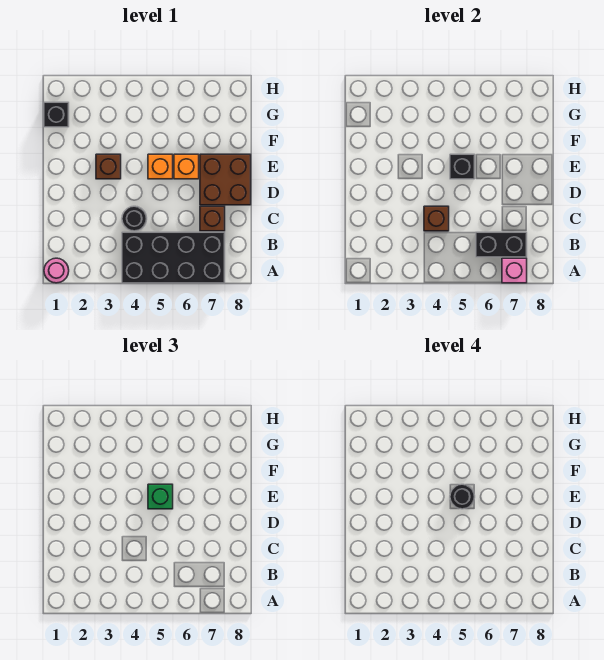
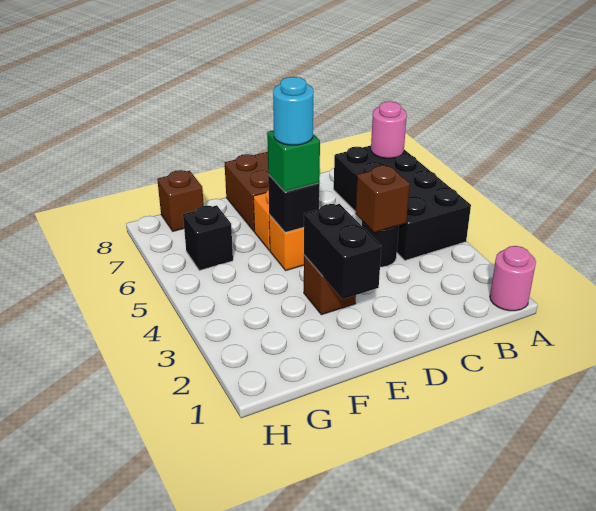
pink 1x1 brick [502,258,527,283] -> pink 1x1 round brick [371,102,407,158]
black 1x2 brick [476,232,527,257] -> black 1x2 brick moved to [304,204,381,299]
brown 1x1 brick [200,206,225,231] -> brown 1x1 brick moved to [157,170,204,231]
black 1x1 round brick [450,484,475,509] -> cyan 1x1 round brick [273,77,313,145]
black 1x1 brick [44,102,69,127] -> black 1x1 brick moved to [183,205,233,270]

